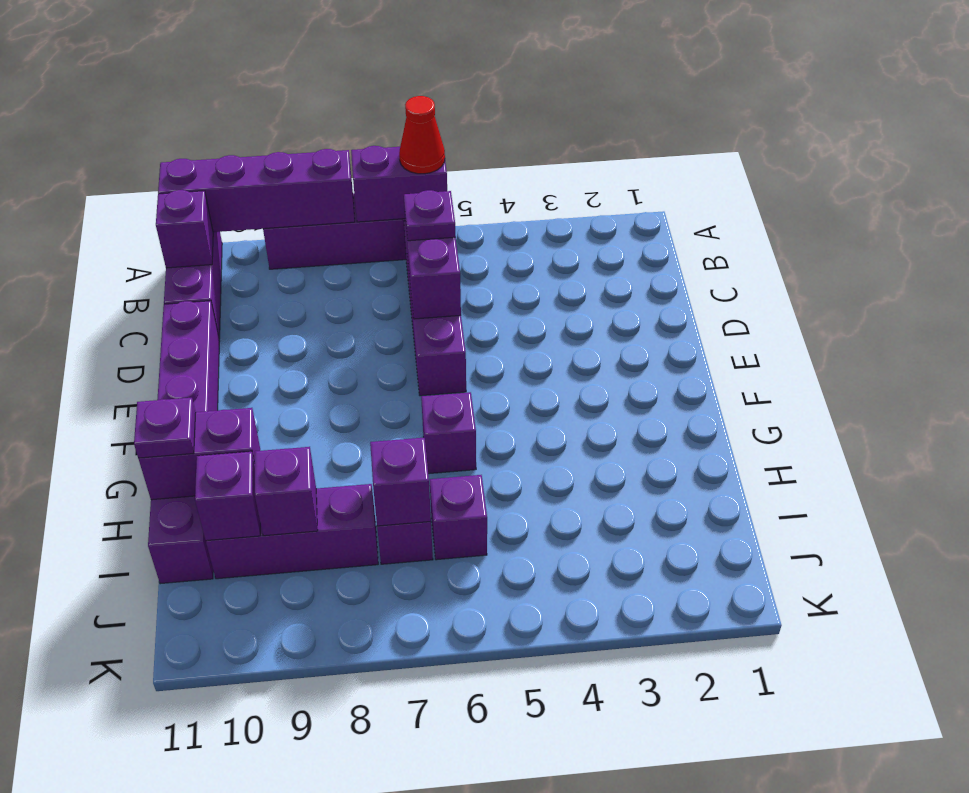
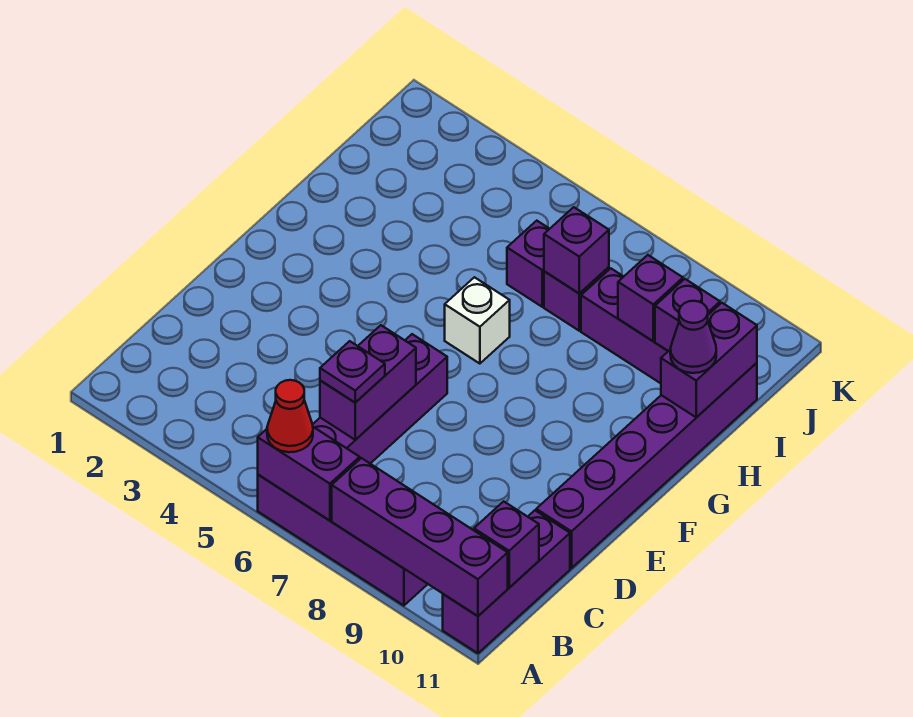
purple 1x1 brick [421,392,476,474] -> white 1x1 brick [445,277,510,364]
purple 1x2 brick [138,408,260,500] -> purple 1x2 brick turned to [661,303,757,417]
purple 1x1 plate [134,398,196,458] -> purple 1x1 cone [670,301,716,373]

